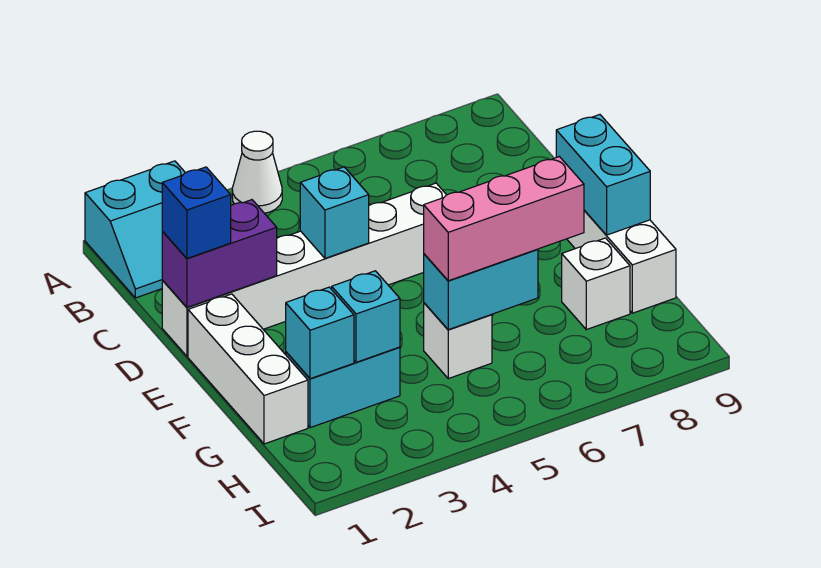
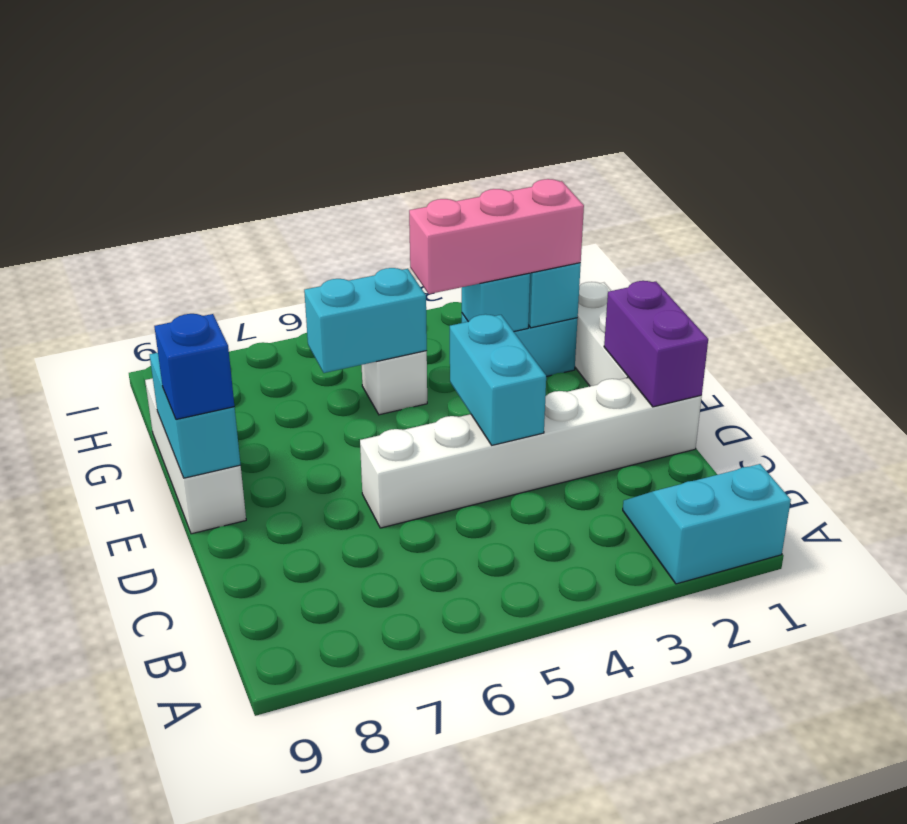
white 1x1 cone [232,131,282,213] -> none
purple 1x2 brick [162,200,277,307] -> purple 1x2 brick turned to [604,281,708,407]
blue 1x1 brick [162,167,231,258] -> blue 1x1 brick moved to [154,314,234,419]
cyan 1x1 brick [300,167,369,258] -> cyan 1x2 brick [450,314,546,445]
pink 1x3 brick [424,157,584,281] -> pink 1x3 brick moved to [409,179,584,294]
white 1x1 brick [562,238,630,330] -> none

